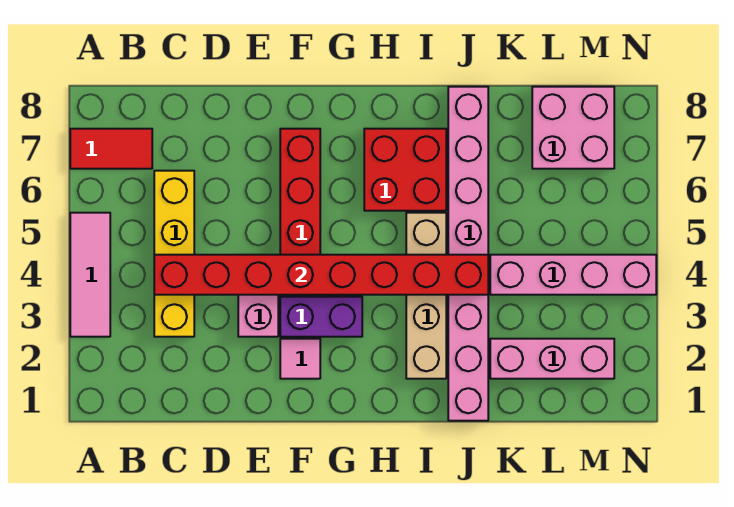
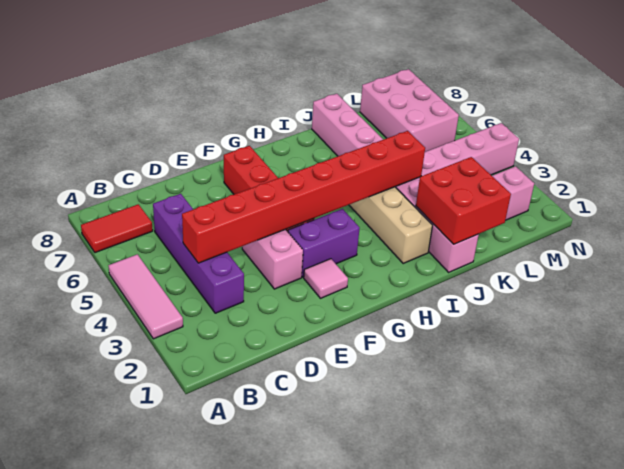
yellow 1x4 brick [154,171,194,337] -> purple 1x4 brick [153,194,244,313]
red 2x2 brick [364,129,446,211] -> red 2x2 brick moved to [416,157,511,244]
pink 2x2 brick [532,87,614,169] -> pink 2x3 brick [360,69,459,152]

